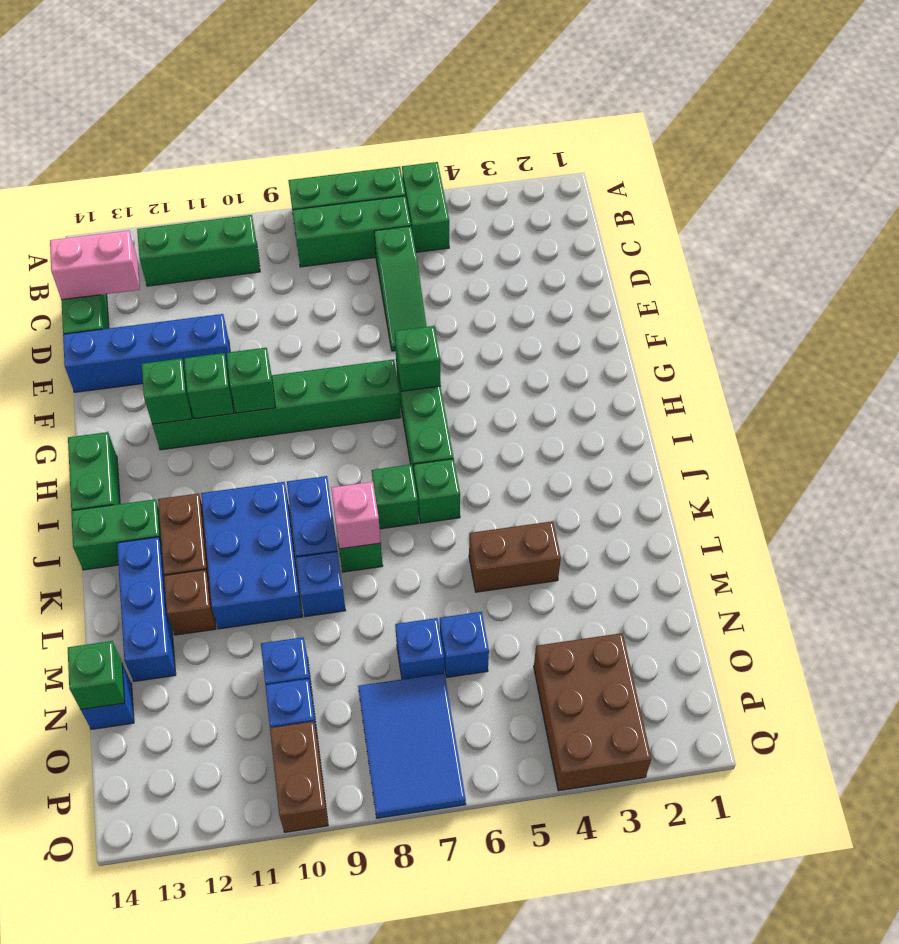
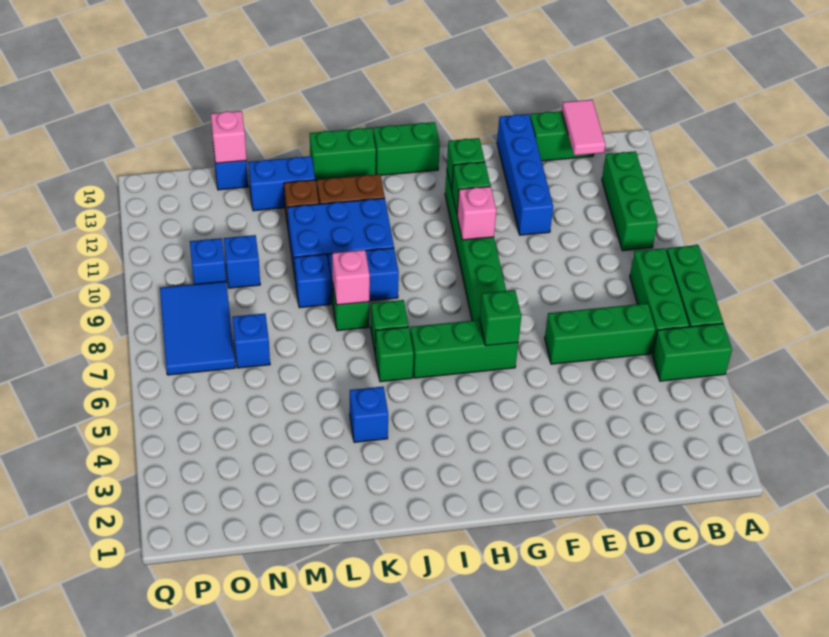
green 1x3 slope [374,226,427,351] -> green 1x3 brick [545,303,656,364]
pink 1x2 brick [50,230,140,300] -> pink 1x2 tile [562,100,605,155]
green 1x1 brick [227,348,276,413] -> pink 1x1 brick [457,186,496,240]
green 1x2 brick [71,499,161,570] -> green 1x2 brick turned to [310,128,376,181]
blue 1x3 brick [117,537,176,681] -> blue 1x2 brick [248,156,315,211]
brown 1x2 brick [469,521,561,592] -> none
blue 1x1 brick [440,612,489,677] -> blue 1x1 brick moved to [350,387,388,442]
green 1x1 brick [68,641,125,710] -> pink 1x1 brick [211,111,247,163]
brown 2x3 brick [534,633,651,791] -> none
blue 2x3 tile [358,673,466,818] -> blue 2x3 tile turned to [160,281,235,375]
brown 1x2 brick [270,721,328,832] -> none

